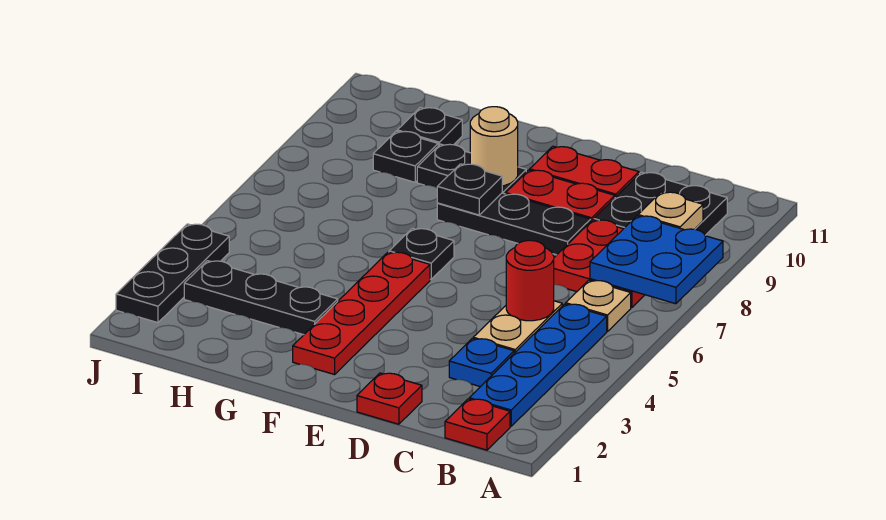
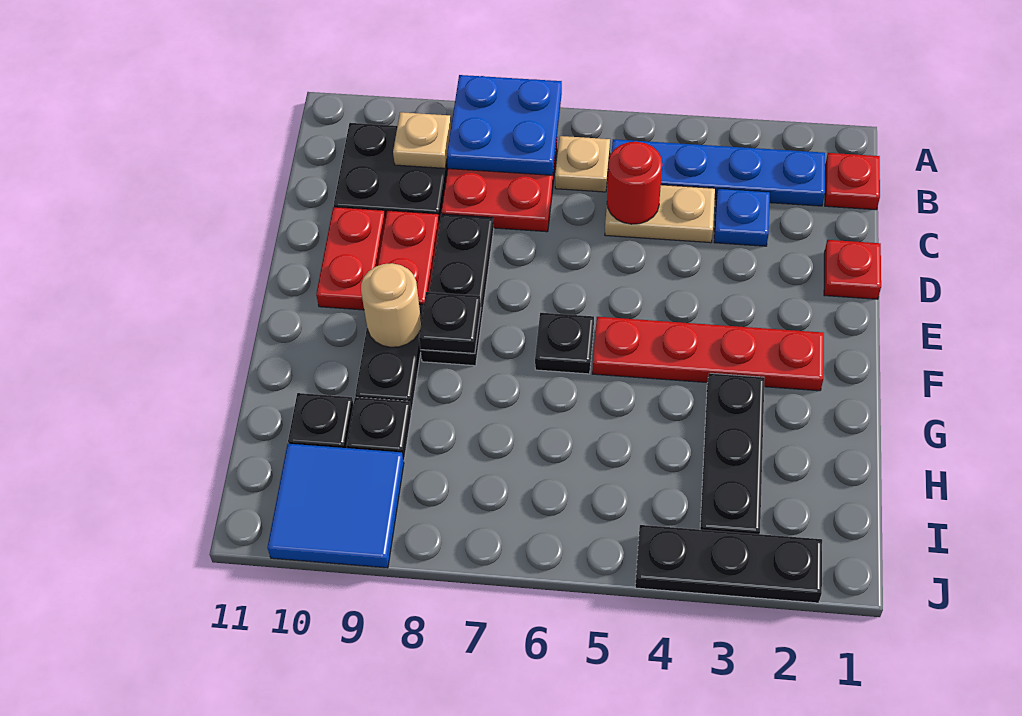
none -> blue 2x2 tile [267,444,404,568]

